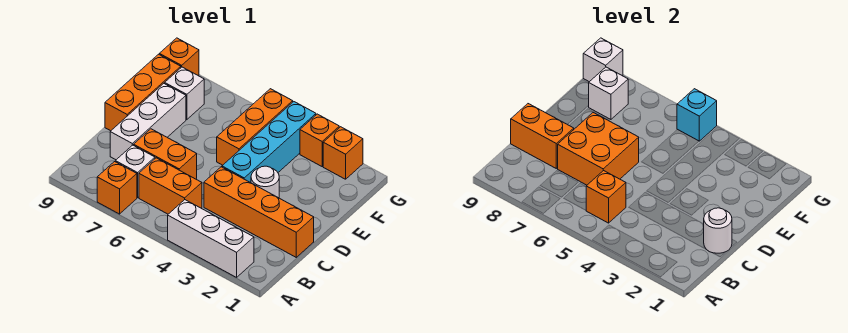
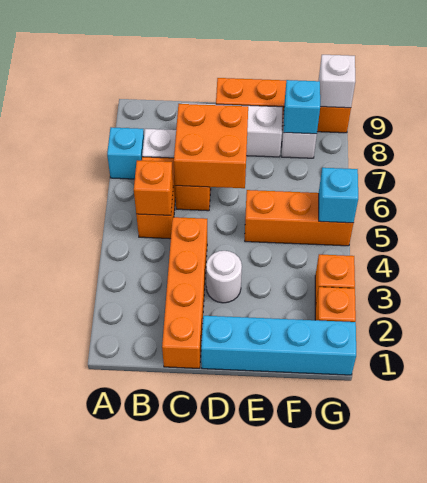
white 1x3 brick [168,200,254,277] -> none
orange 1x1 brick [97,161,137,214] -> cyan 1x1 brick [107,127,144,179]
white 1x1 round brick [704,208,732,253] -> none
orange 1x2 brick [511,104,574,168] -> none
cyan 1x4 brick [222,102,316,183] -> cyan 1x4 brick moved to [201,316,356,375]
white 1x1 brick [588,67,628,119] -> cyan 1x1 brick [284,80,320,134]

